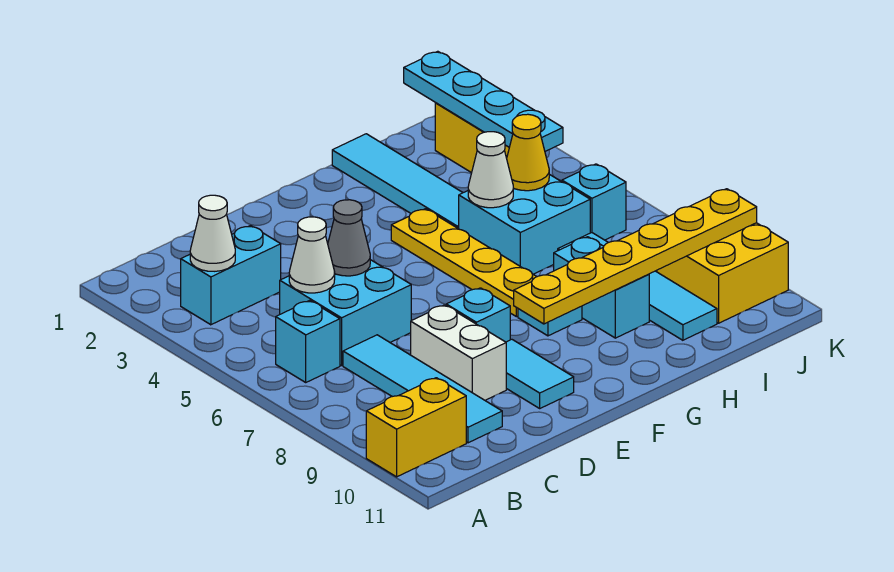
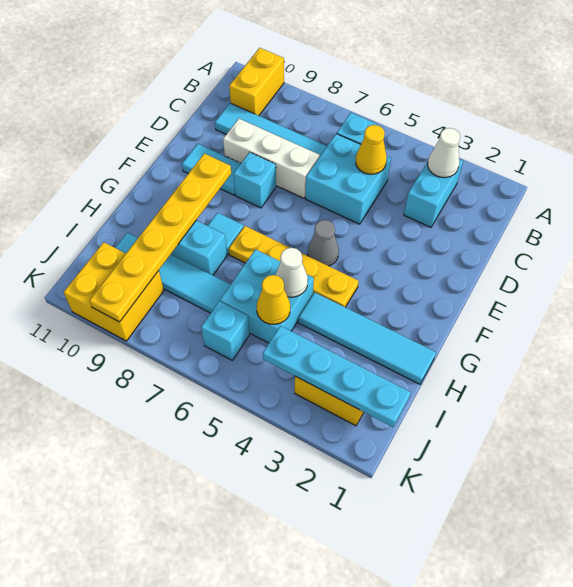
white 1x1 cone [289,217,335,293] -> yellow 1x1 cone [356,125,387,174]
grey 1x1 cone [328,200,370,276] -> grey 1x1 cone moved to [308,220,339,266]
white 1x2 brick [411,305,506,400] -> white 1x3 brick [223,119,319,198]

